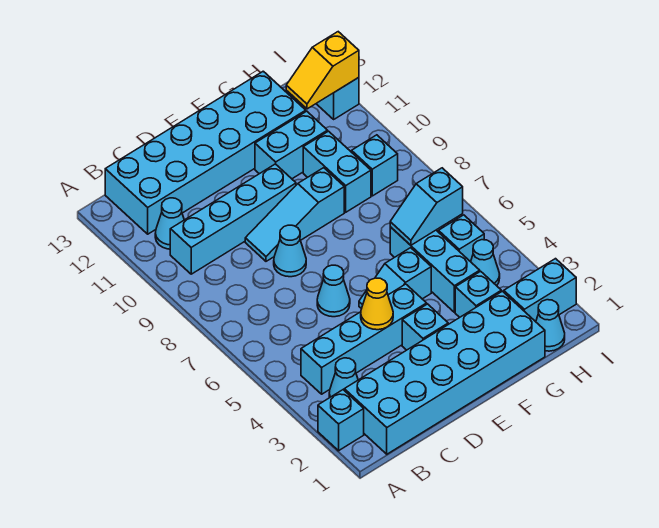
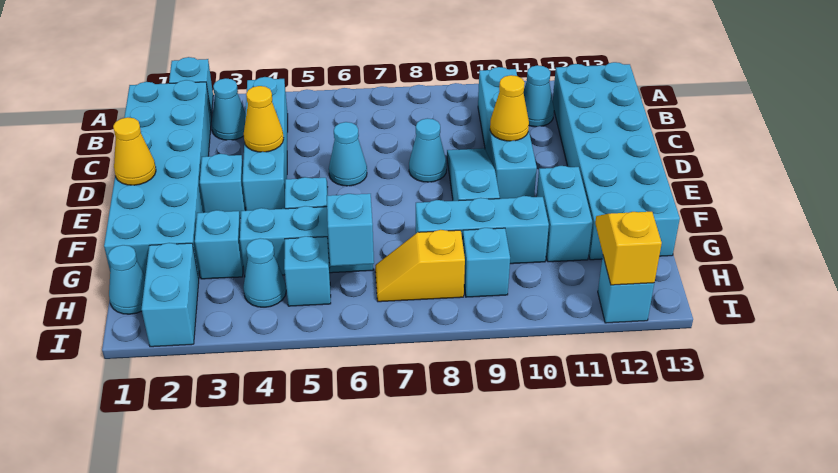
none -> yellow 1x1 cone [490,75,529,141]
none -> yellow 1x1 cone [113,117,156,185]
cyan 1x2 brick [303,131,371,212] -> cyan 1x3 brick [416,196,549,264]
none -> yellow 1x2 slope [375,230,465,302]

